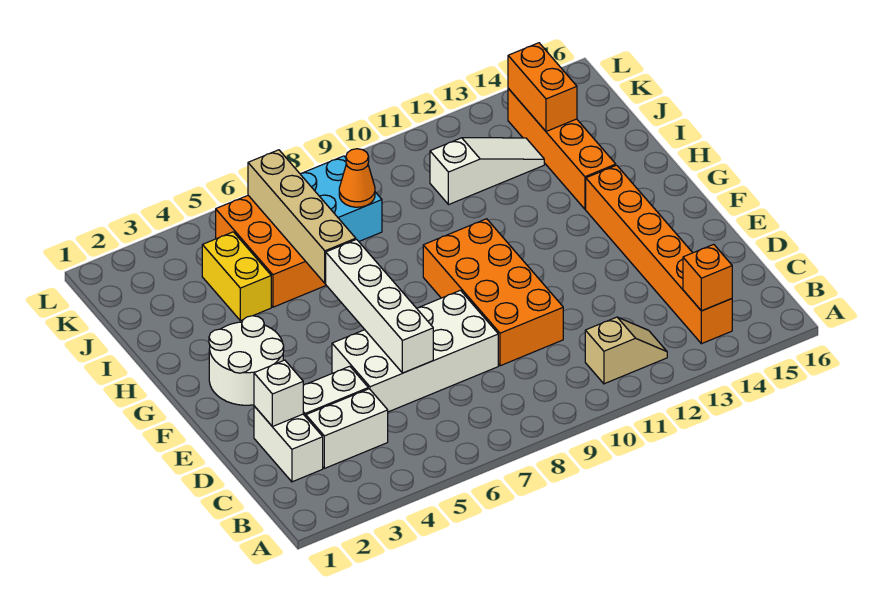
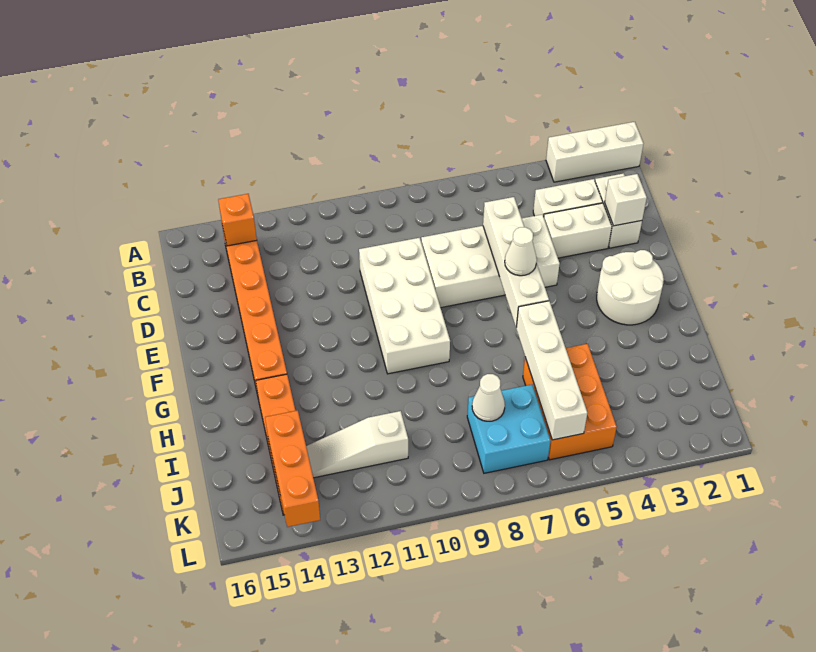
none -> white 1x3 brick [546,122,643,182]
tan 1x2 slope [585,317,667,384] -> none
orange 2x4 brick [423,219,563,366] -> white 2x4 brick [359,238,450,374]
none -> white 1x1 cone [505,227,537,276]
tan 1x4 brick [248,150,356,283] -> white 1x4 brick [516,301,587,440]
yellow 1x2 brick [202,232,271,321] -> none
orange 1x1 cone [339,149,375,207] -> white 1x1 cone [472,374,505,421]
orange 1x2 brick [508,43,577,131] -> orange 1x3 brick [265,410,320,527]

